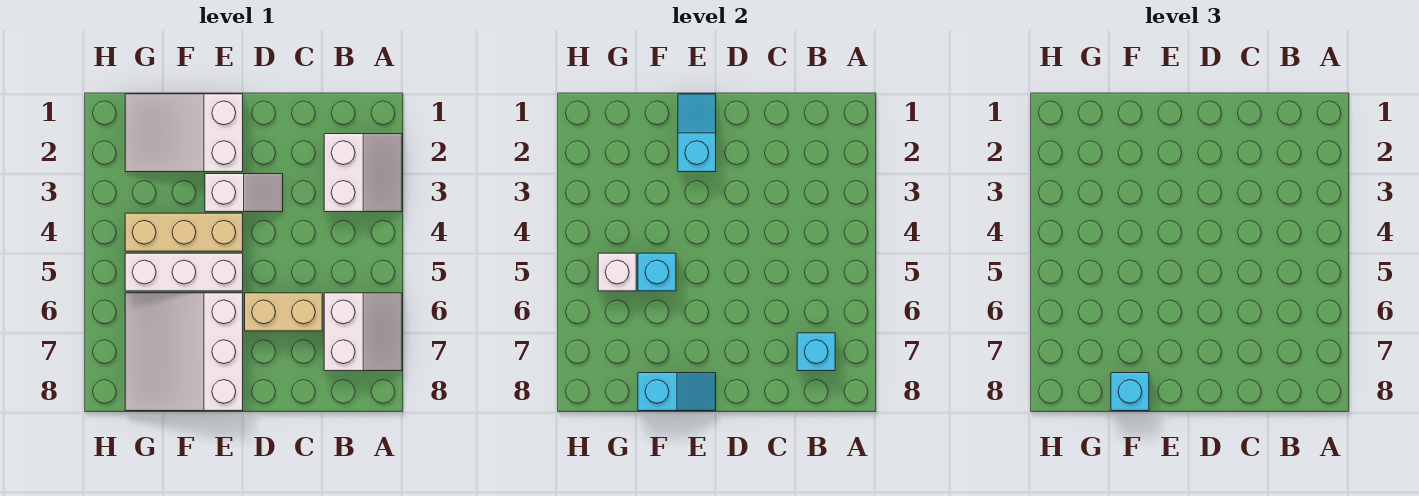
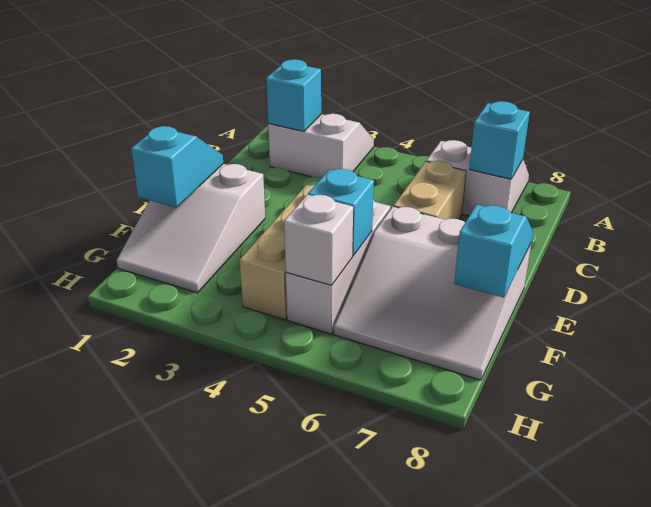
white 1x2 slope [205,174,283,212] -> none
cyan 1x2 slope [678,94,716,172] -> cyan 1x2 slope turned to [131,126,223,207]
cyan 1x1 brick [1111,373,1149,411] -> cyan 1x1 brick moved to [266,59,321,132]

